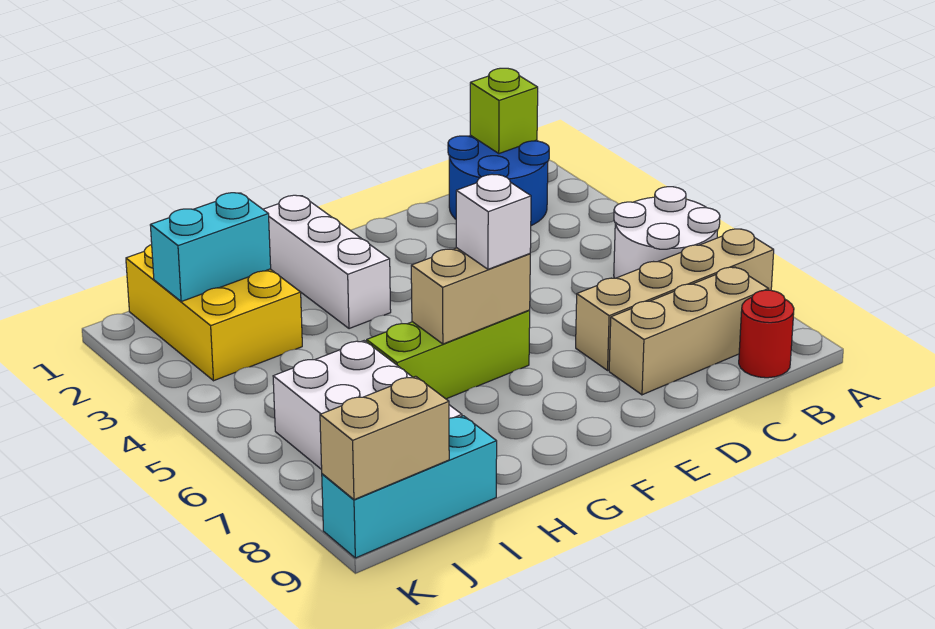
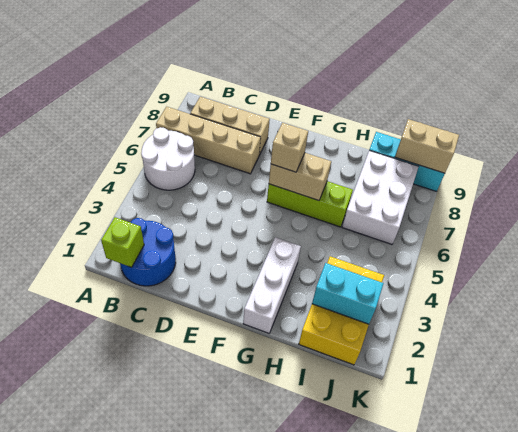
red 1x1 round brick [739,290,794,378] -> none
white 1x1 brick [456,174,531,269] -> tan 1x1 brick [271,123,308,172]

